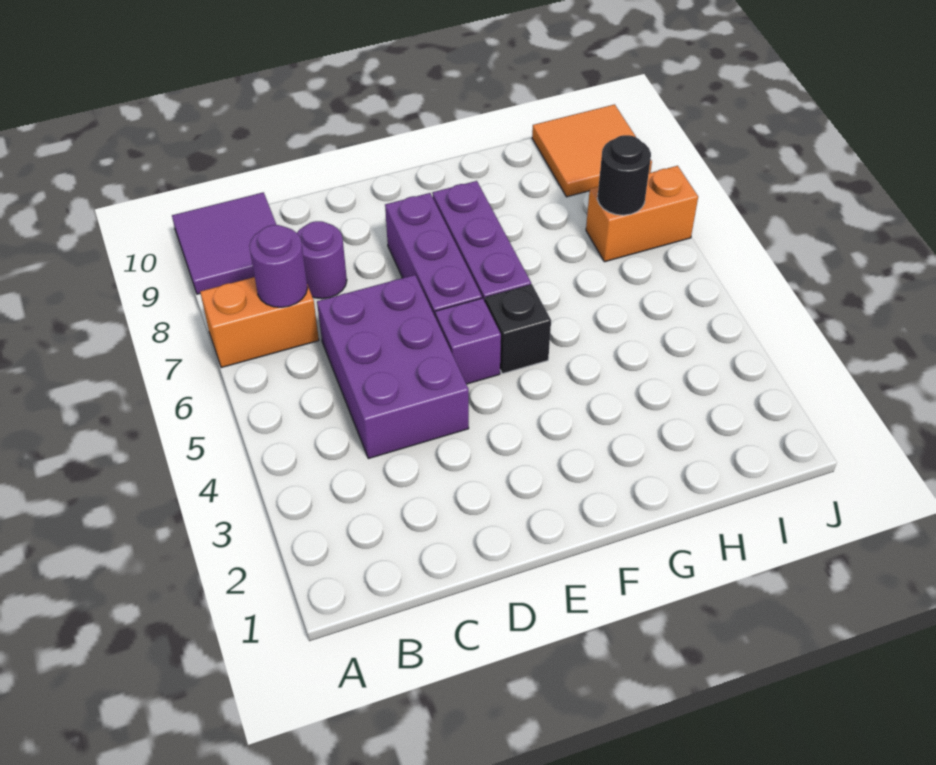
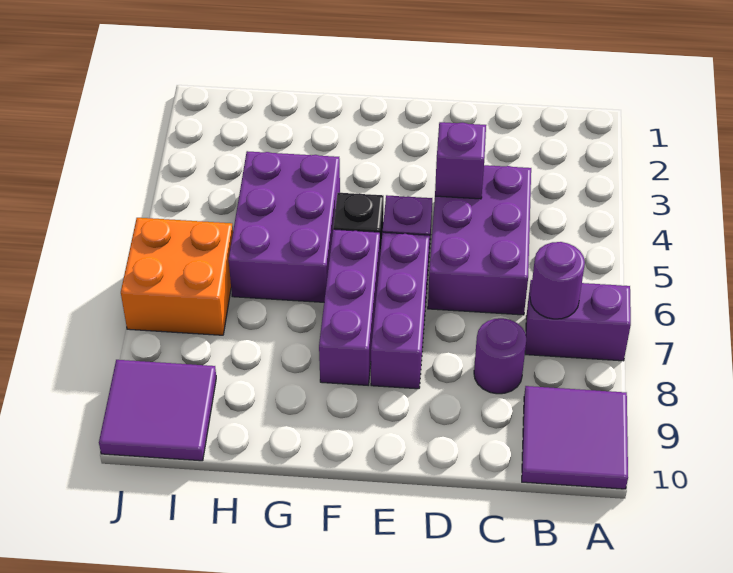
orange 1x2 brick [200,277,319,368] -> purple 1x2 brick [525,280,631,361]
none -> purple 1x1 brick [435,122,486,199]
none -> purple 2x3 brick [229,151,340,302]
orange 1x2 brick [586,166,698,262] -> orange 2x2 brick [121,218,233,335]
black 1x1 round brick [597,135,651,215] -> none
orange 2x2 tile [532,104,652,197] -> purple 2x2 tile [99,360,216,461]

